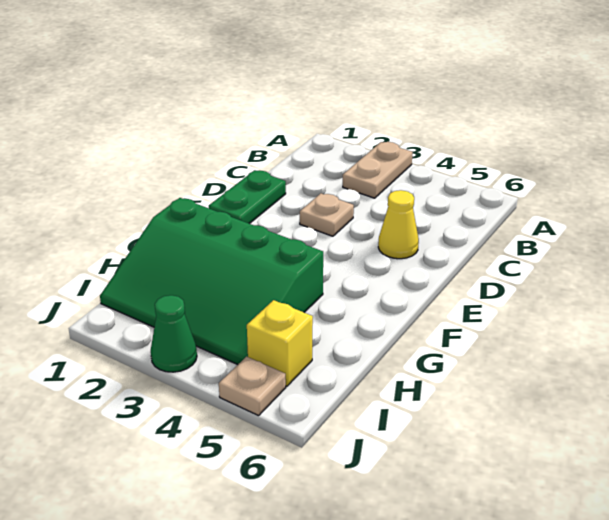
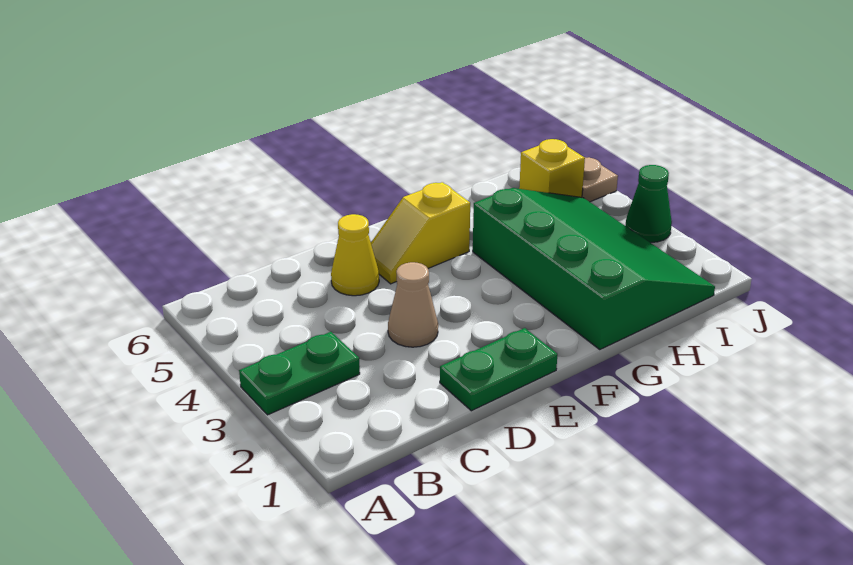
tan 1x2 plate [343,142,413,198] -> green 1x2 plate [239,332,360,415]
tan 1x1 plate [300,193,354,236] -> tan 1x1 cone [388,262,438,347]
none -> yellow 1x2 slope [371,182,470,284]

